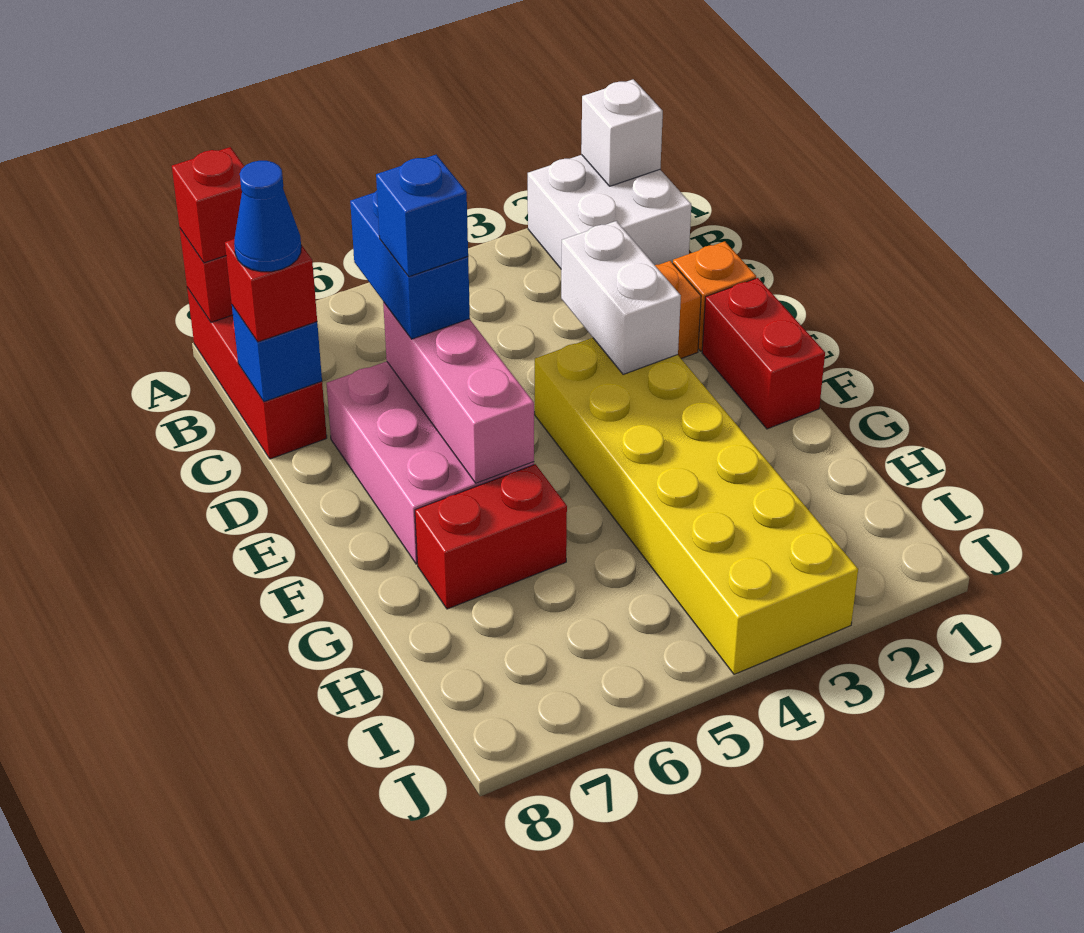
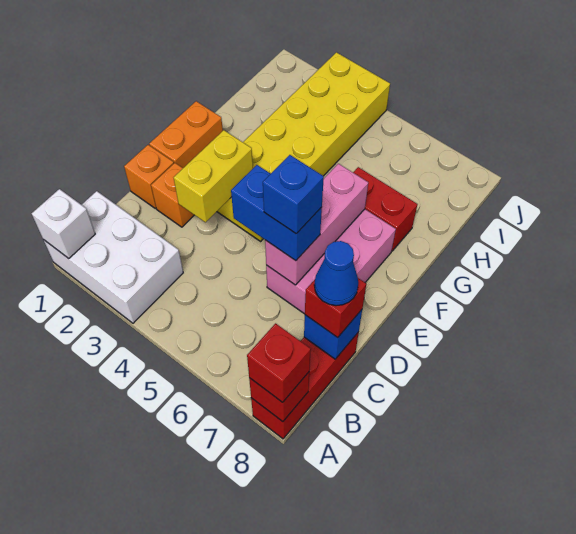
white 2x2 brick [528,155,691,268] -> white 2x3 brick [44,191,183,323]
blue 1x2 brick [350,191,470,339] -> blue 1x2 brick turned to [231,165,322,261]
white 1x2 brick [561,221,681,375] -> yellow 1x2 brick [174,130,253,222]
red 1x2 brick [702,278,825,429] -> orange 1x2 brick [149,101,223,168]

